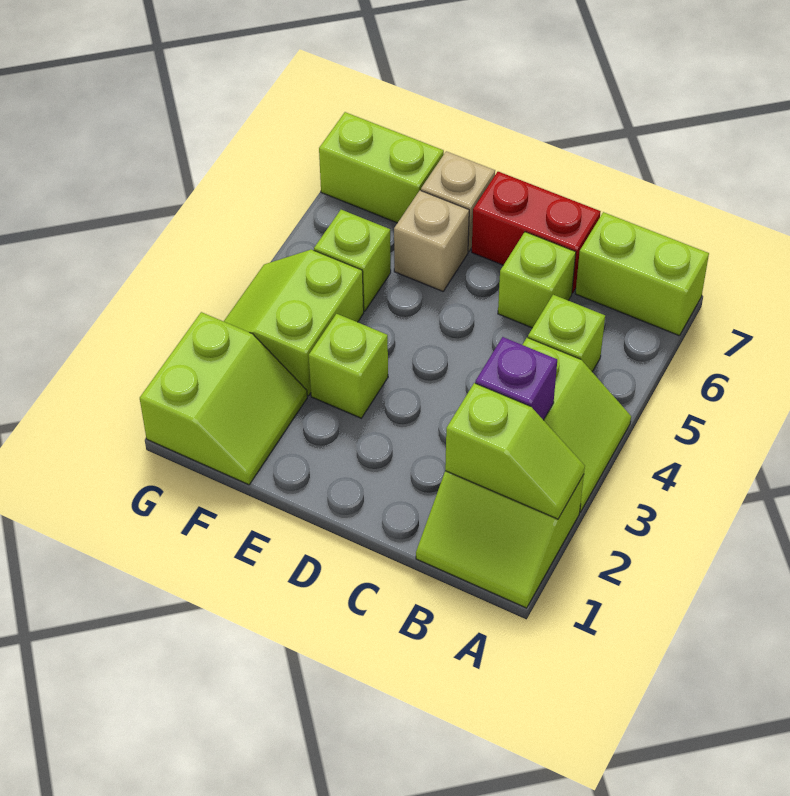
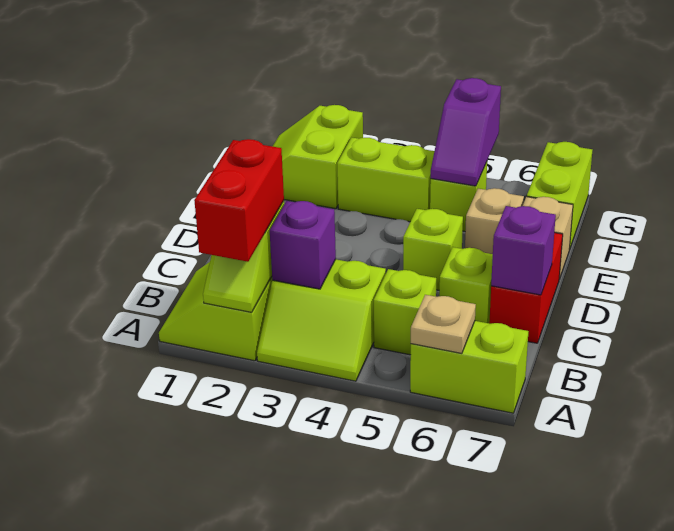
none -> red 1x2 brick [194,139,284,262]
none -> tan 1x1 plate [411,295,476,353]
lime 1x2 brick [575,212,709,336] -> lime 1x2 brick turned to [410,321,528,413]
none -> purple 1x1 brick [491,206,556,295]
lime 1x1 brick [309,314,388,418] -> lime 1x1 brick moved to [403,209,463,290]
lime 2x2 slope [140,312,307,485] -> lime 2x2 slope turned to [273,105,363,209]
none -> purple 1x2 slope [431,78,501,186]

